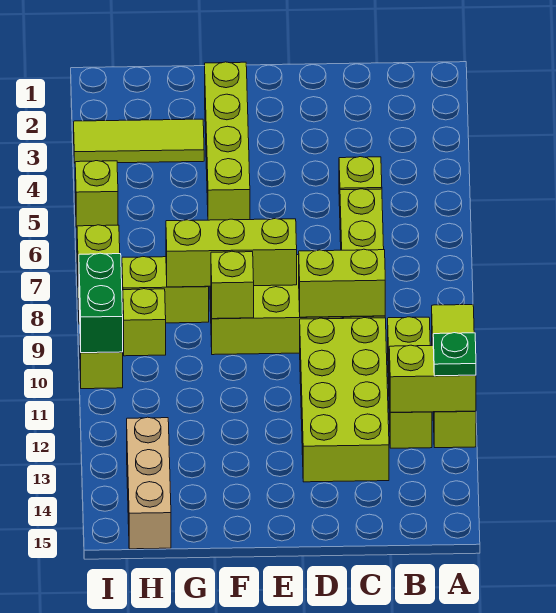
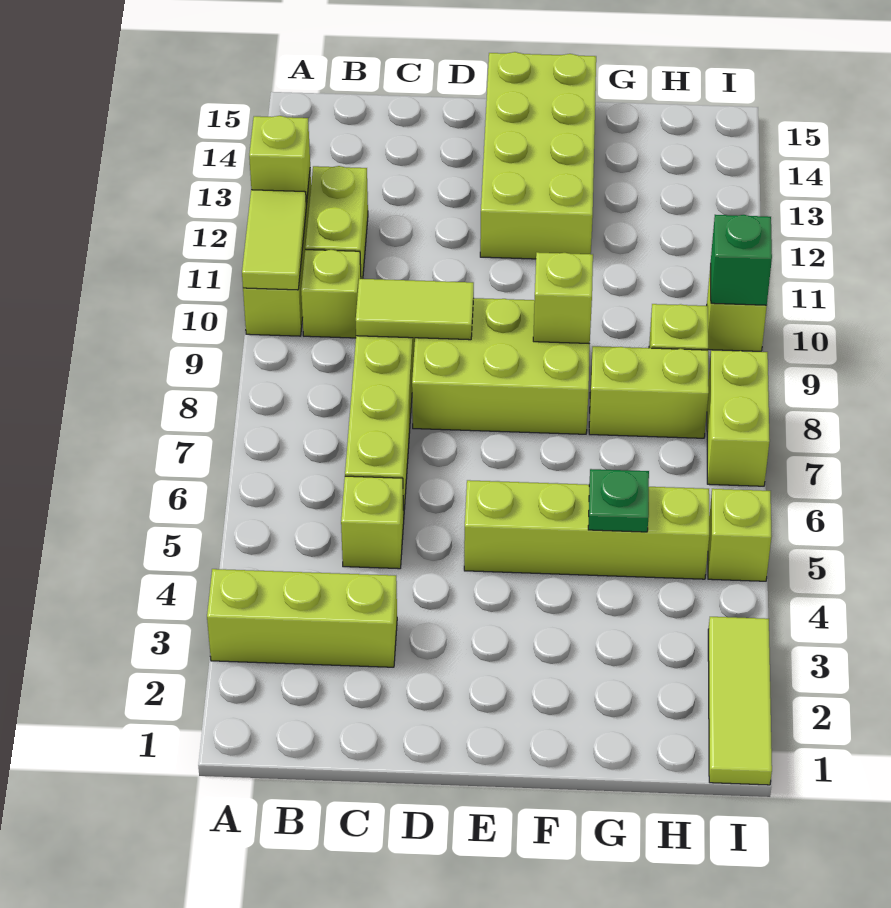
lime 1x2 brick [389,345,476,412] -> lime 1x1 brick [249,116,310,205]
green 1x1 plate [433,333,476,376] -> green 1x1 plate moved to [588,469,649,532]
lime 1x2 brick [299,249,385,317] -> lime 1x2 tile [356,279,474,340]
lime 2x4 brick [300,318,389,482] -> lime 2x4 brick moved to [480,52,596,259]
lime 1x3 brick [166,219,297,287] -> lime 1x3 brick moved to [207,569,397,667]
lime 1x4 brick [205,62,250,220] -> lime 1x4 brick turned to [464,480,709,579]
lime 1x3 tile [74,119,204,163] -> lime 1x3 tile turned to [708,617,772,785]
tan 1x3 brick [127,417,171,549] -> none
green 1x2 brick [79,253,123,353] -> green 1x1 brick [711,215,772,305]

